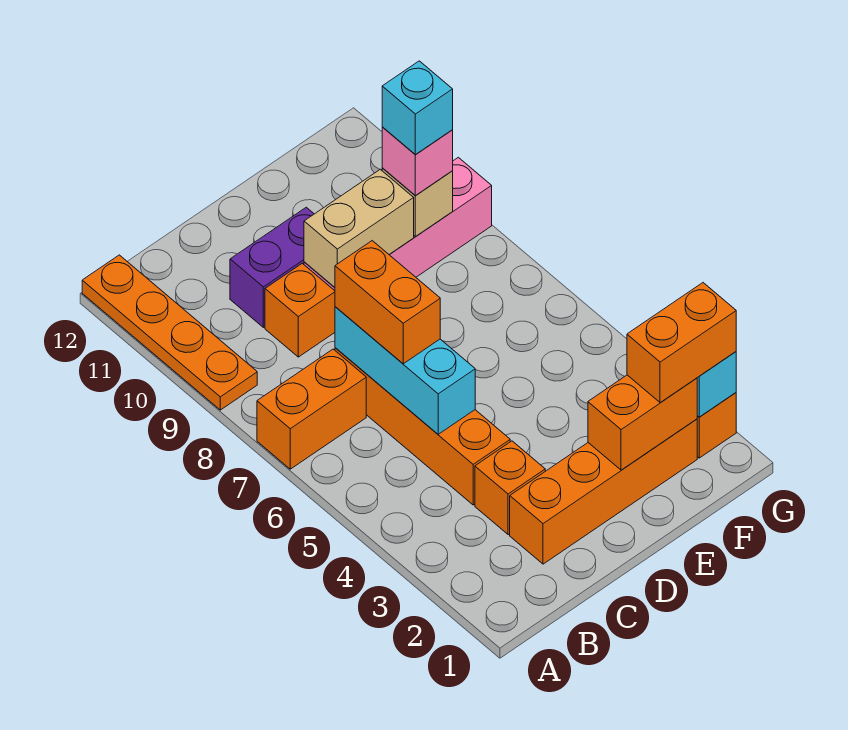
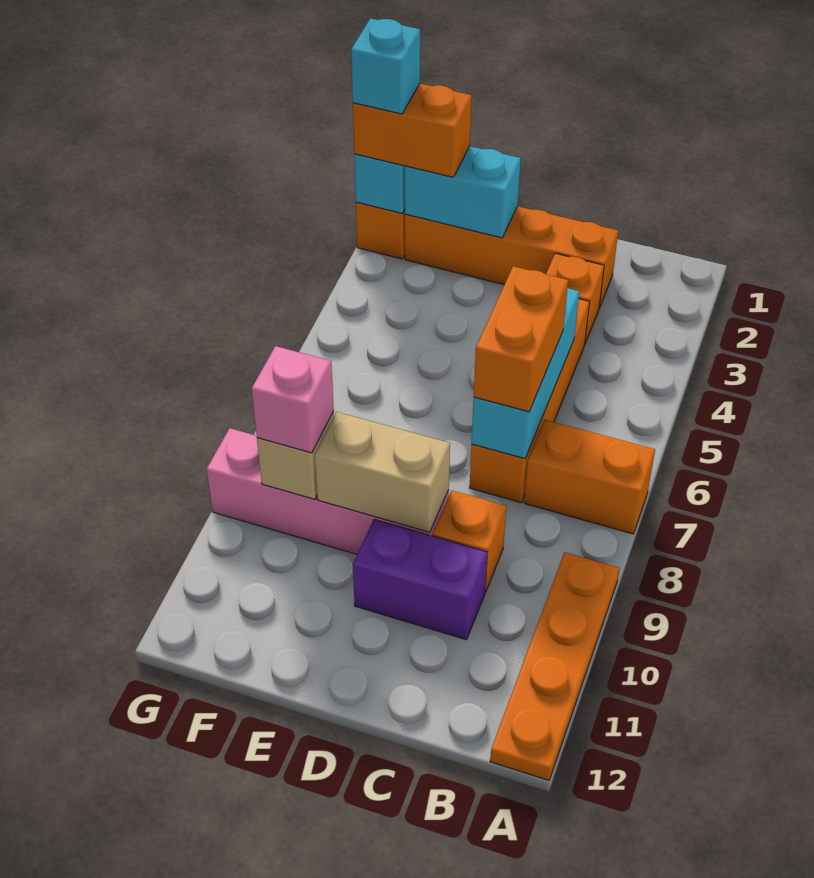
orange 1x2 brick [588,375,697,470] -> cyan 1x2 brick [405,146,521,238]
cyan 1x1 brick [382,61,453,155] -> cyan 1x1 brick moved to [351,18,420,114]

